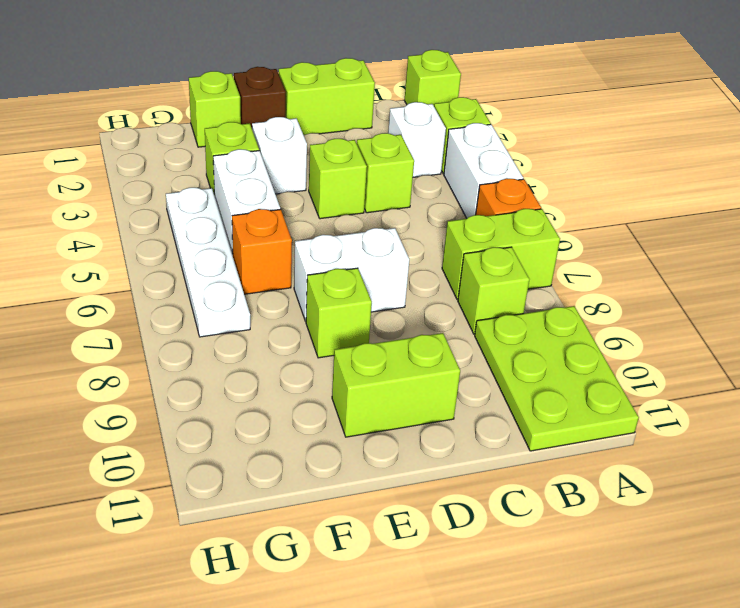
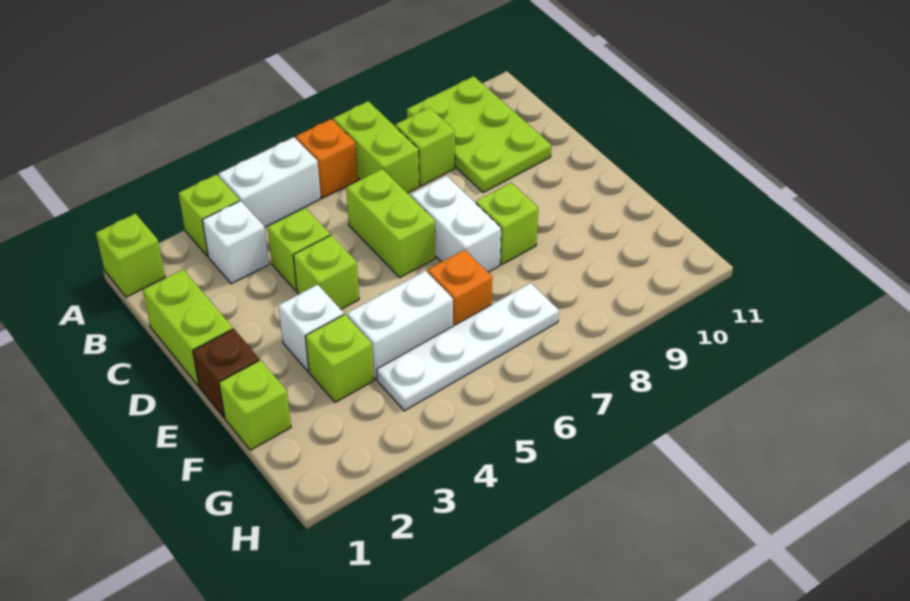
lime 2x3 plate [475,306,639,451] -> lime 2x3 plate turned to [407,76,551,193]
lime 1x2 brick [332,333,460,437] -> lime 1x2 brick moved to [346,169,436,278]

